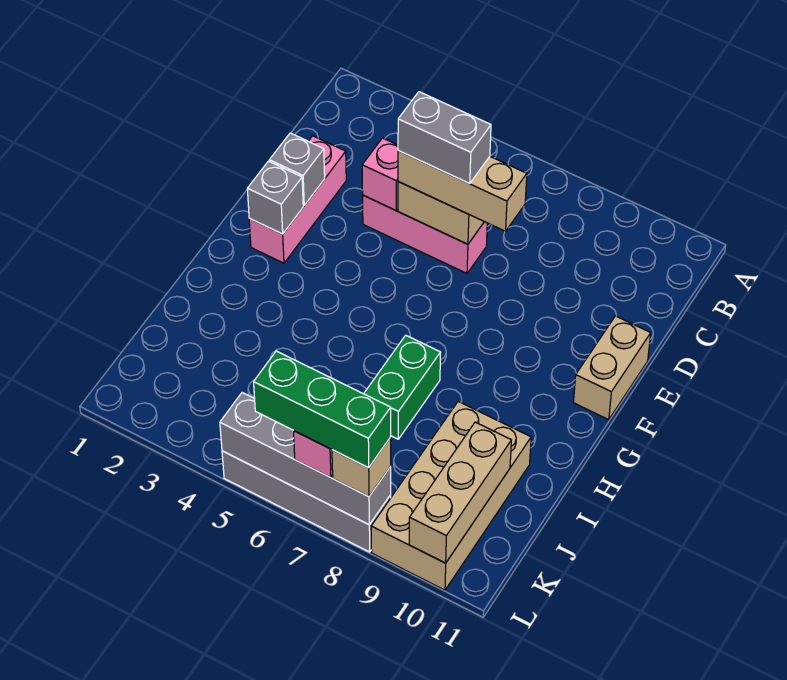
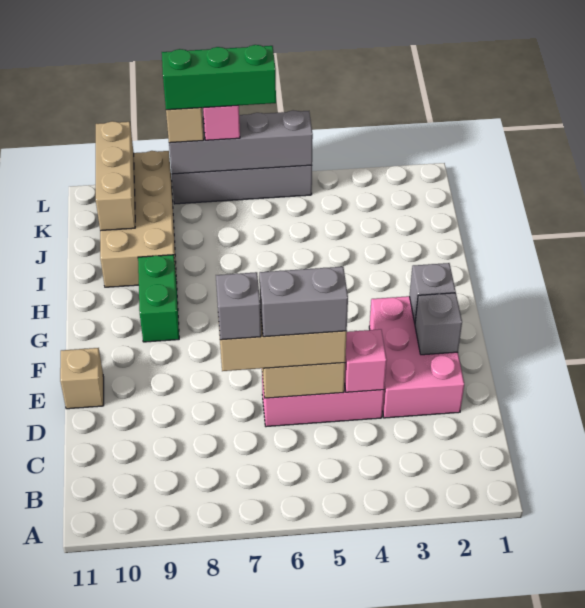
pink 1x3 brick [249,136,346,263] -> pink 2x3 brick [369,296,464,418]
none -> grey 1x1 brick [216,272,261,340]
tan 1x2 brick [573,316,651,420] -> tan 1x1 brick [60,348,104,409]
green 1x2 brick [364,335,441,439] -> green 1x2 brick moved to [138,255,179,342]

